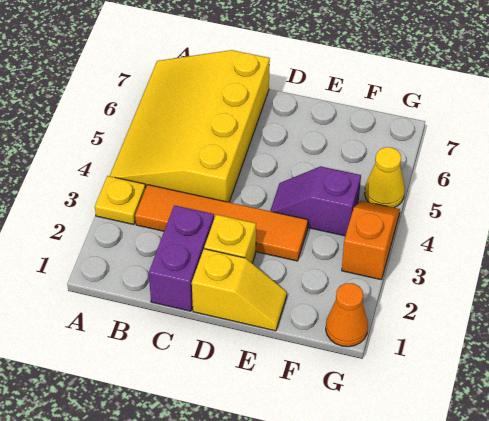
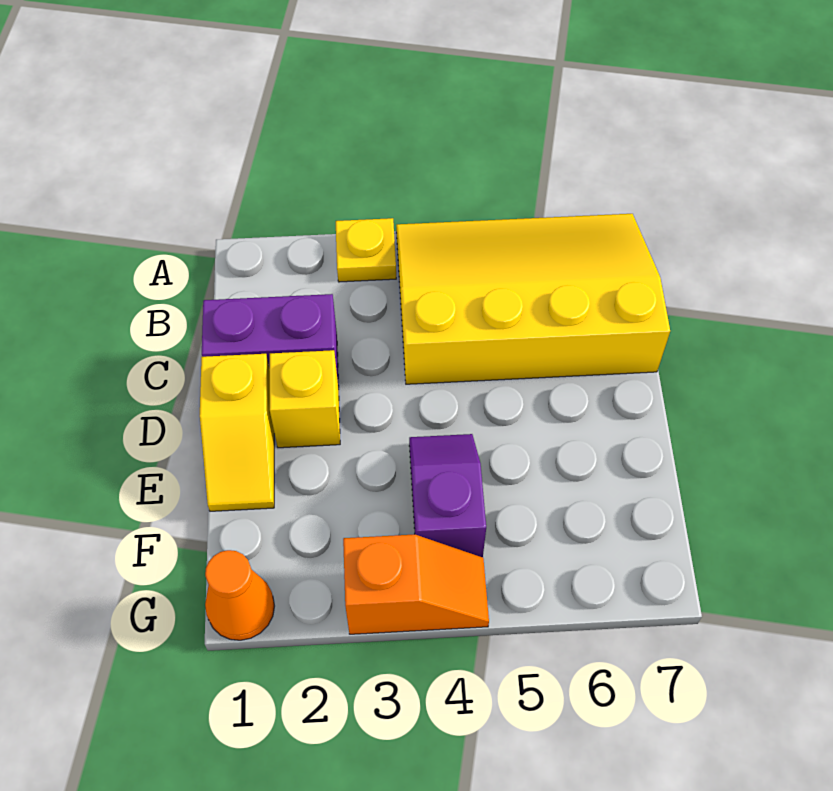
orange 1x4 tile [135,185,308,261] -> none
yellow 1x1 cone [365,147,405,208] -> none

